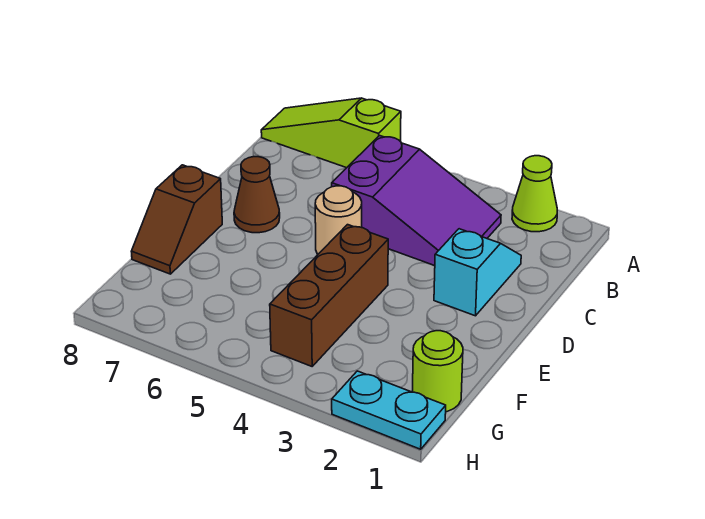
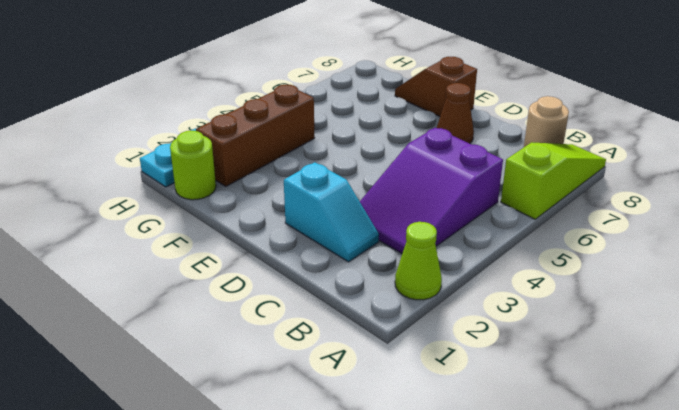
tan 1x1 round brick [315,186,362,254] -> tan 1x1 round brick moved to [524,96,569,147]
brown 1x3 brick [270,225,388,366] -> brown 1x3 brick turned to [196,84,315,186]

